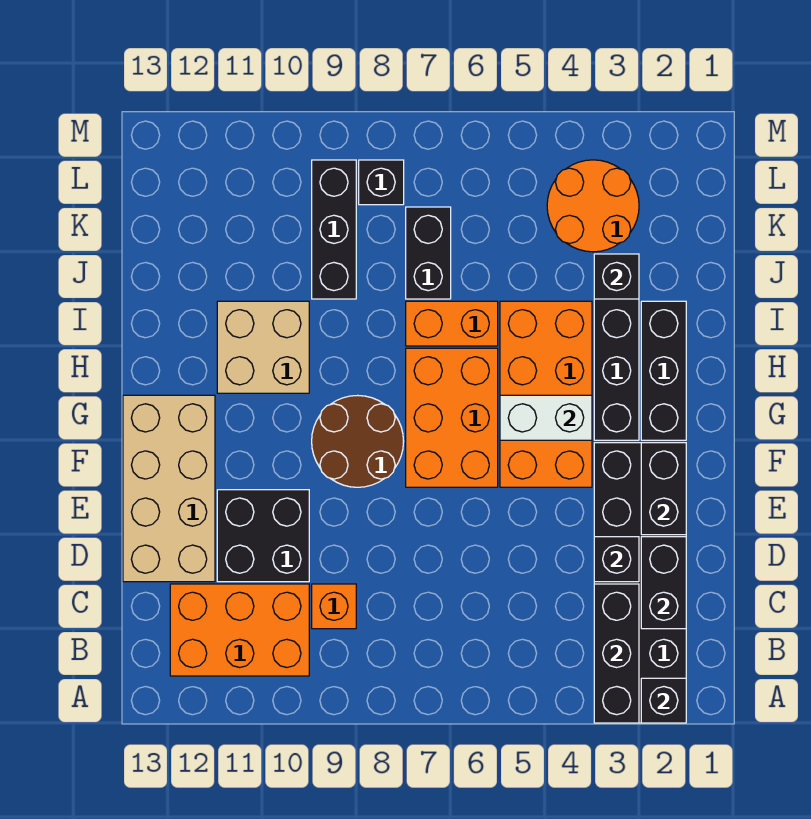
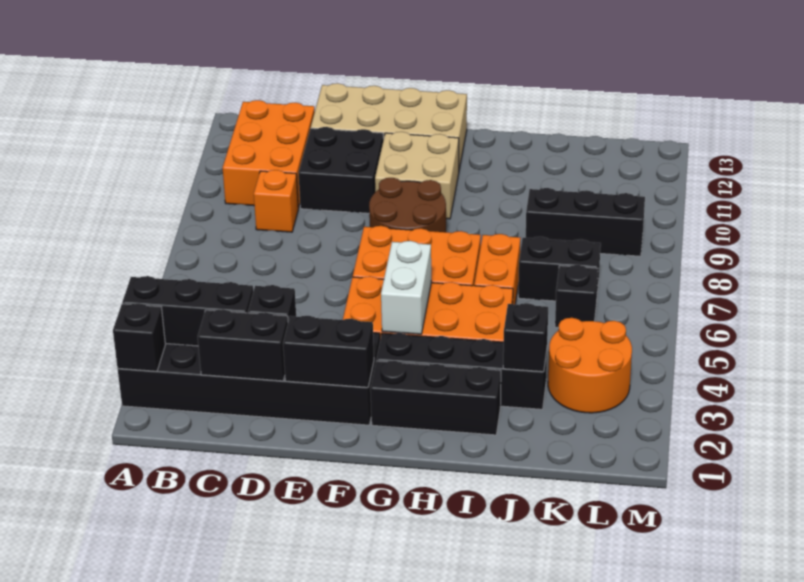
tan 2x2 brick [217,301,309,393] -> tan 2x2 brick moved to [375,132,459,219]
black 1x1 brick [359,160,404,205] -> black 1x1 brick moved to [555,265,598,328]

